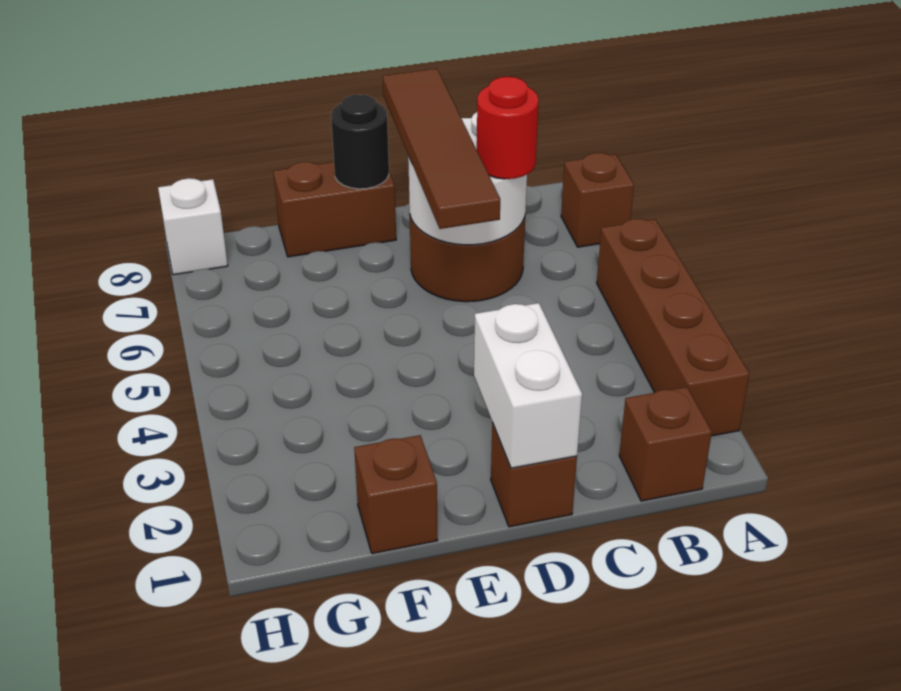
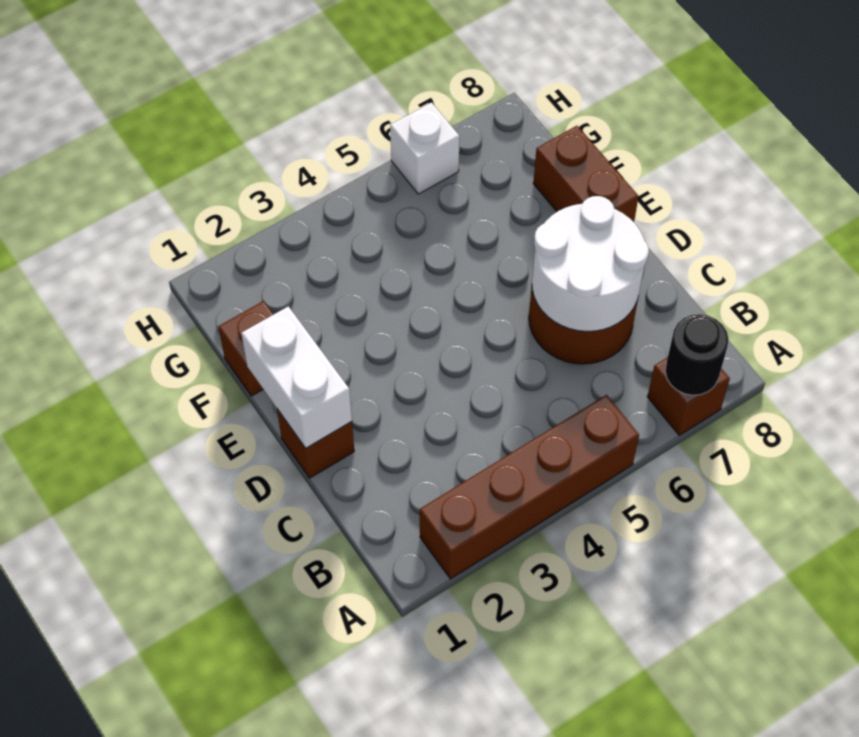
brown 1x1 brick [619,387,712,501] -> none
red 1x1 round brick [477,77,539,179] -> none
white 1x2 brick [474,303,582,468] -> white 1x2 brick turned to [241,306,352,448]
brown 1x4 tile [383,68,500,229] -> none
black 1x1 round brick [331,94,389,189] -> black 1x1 round brick moved to [665,314,729,395]
white 1x1 brick [158,178,228,275] -> white 1x1 brick moved to [390,103,460,194]

